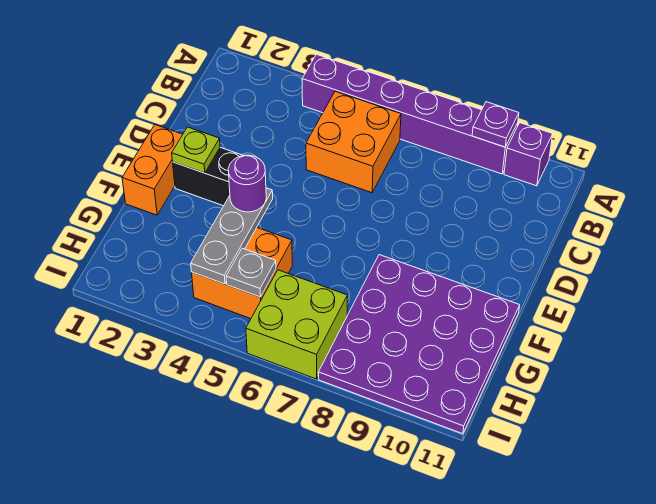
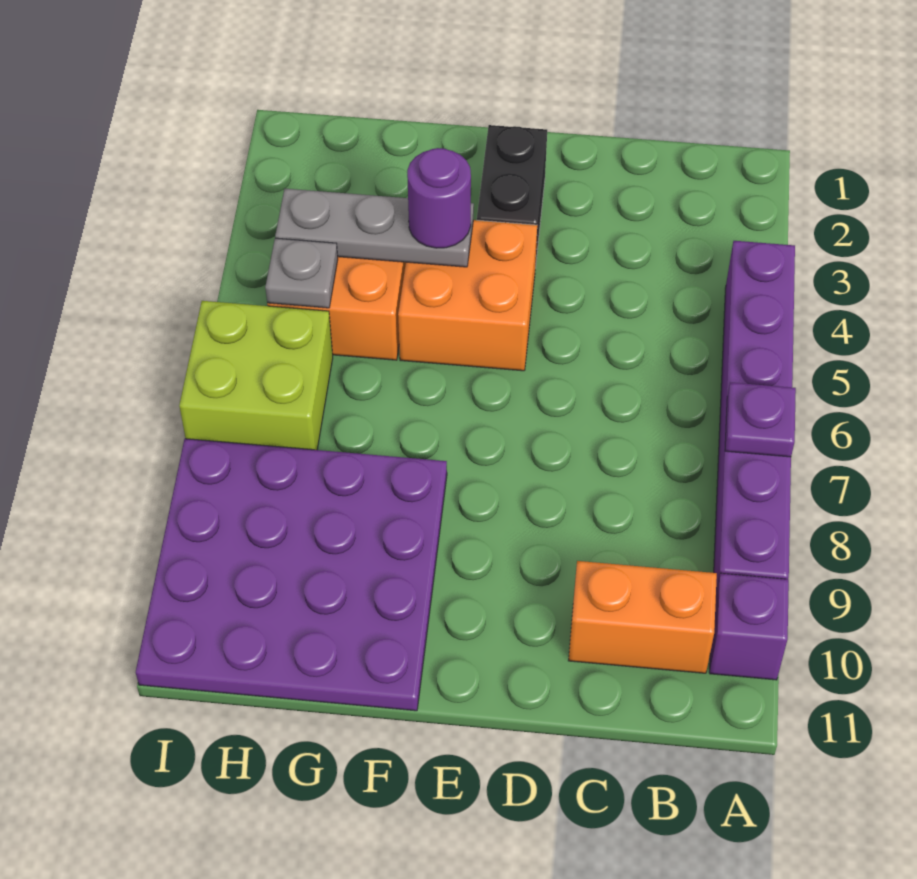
purple 1x1 plate [472,102,519,147] -> purple 1x1 plate moved to [725,382,796,457]
orange 2x2 brick [306,91,401,193] -> orange 2x2 brick moved to [398,220,537,371]
orange 1x2 brick [122,125,183,215] -> orange 1x2 brick moved to [568,561,717,673]
lime 1x1 plate [172,127,220,173] -> none

